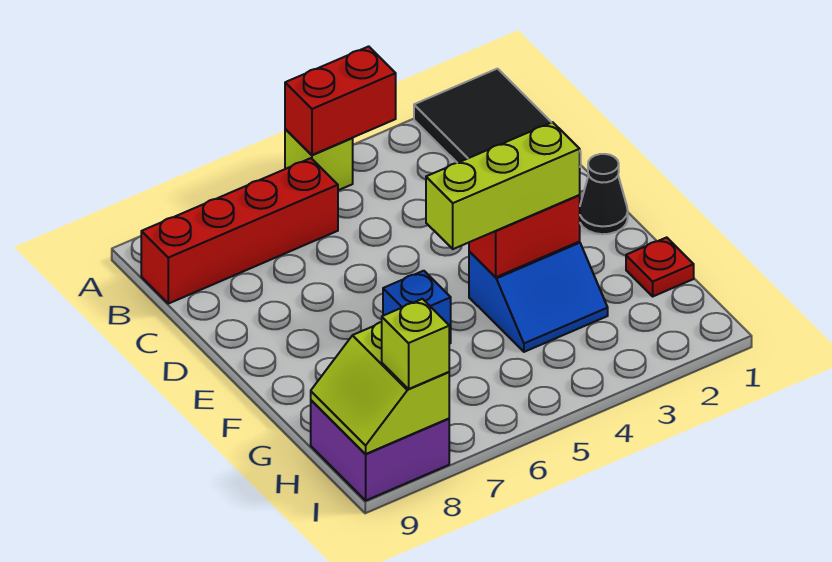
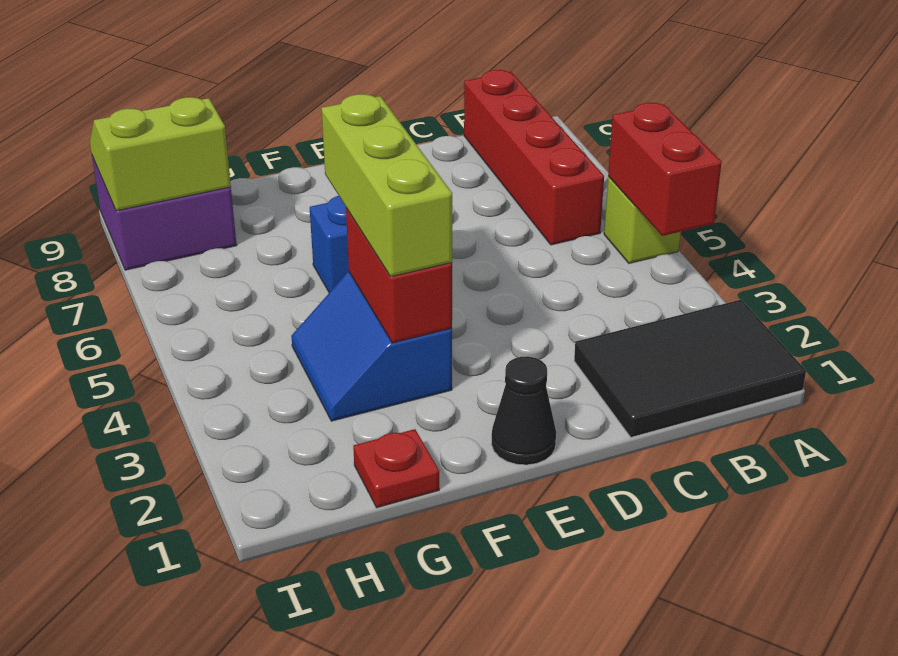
lime 1x1 brick [382,299,449,389] -> none

